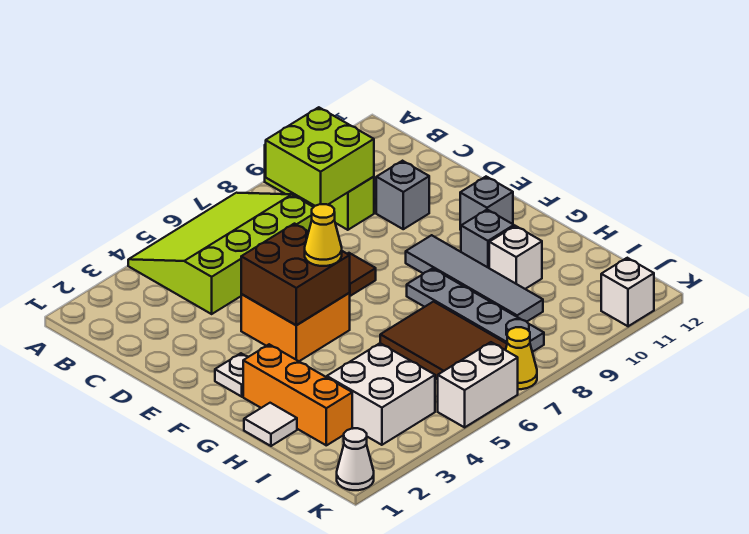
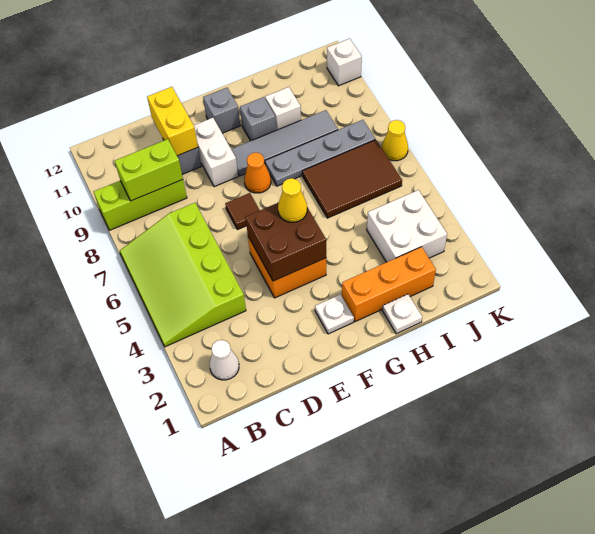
lime 2x2 brick [266,107,374,206] -> lime 1x2 brick [115,139,183,201]
none -> yellow 1x2 brick [147,87,198,156]
none -> orange 1x1 cone [244,153,271,193]
white 1x1 tile [244,403,297,446] -> white 1x1 plate [382,294,422,334]
white 1x1 cone [337,428,374,490] -> white 1x1 cone moved to [210,340,239,380]
white 1x2 brick [438,342,518,427] -> white 1x2 brick moved to [194,118,238,187]

